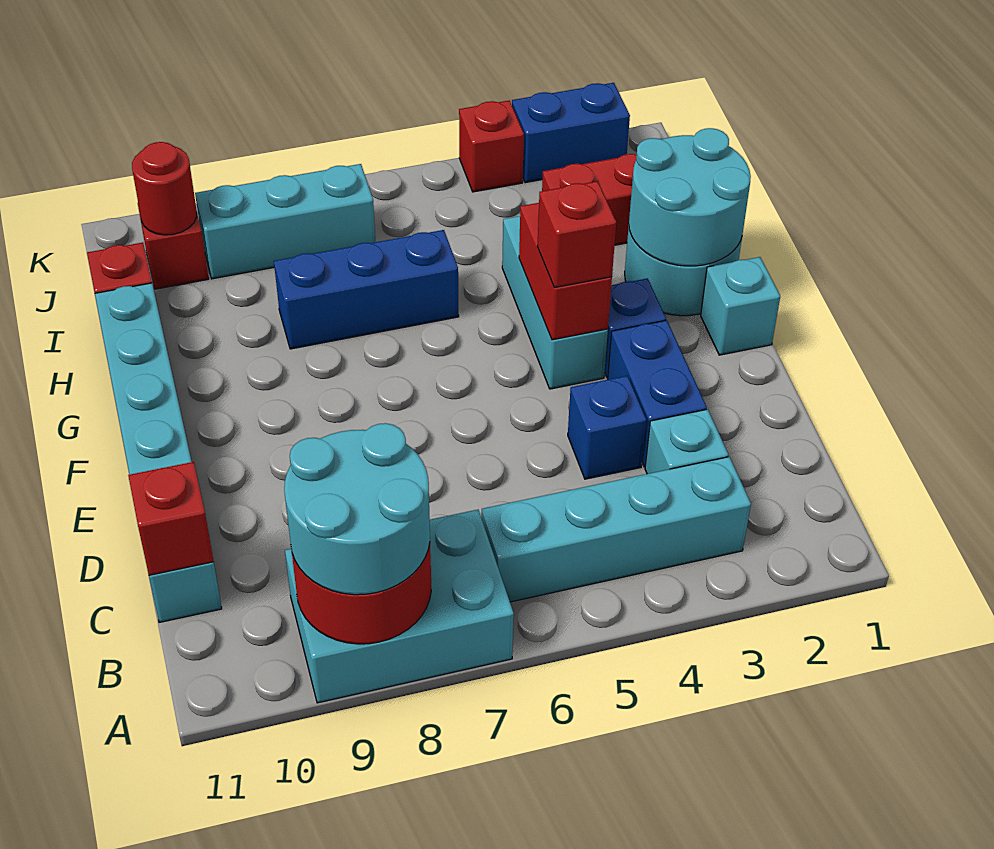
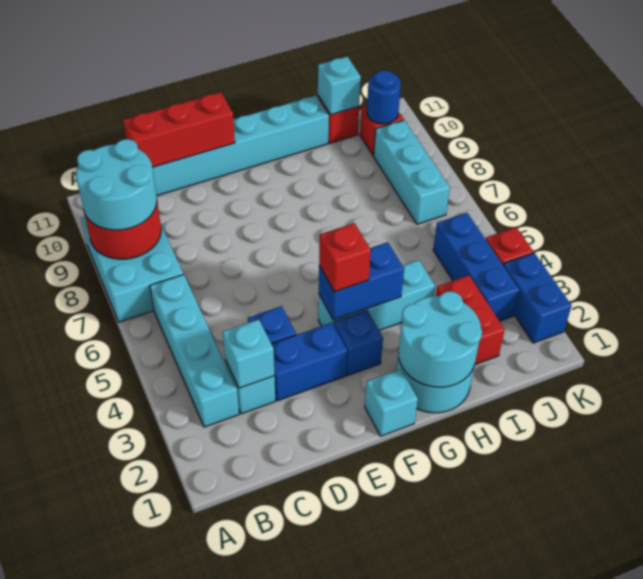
none -> cyan 1x1 brick [223,319,274,388]
red 1x1 brick [128,462,214,575] -> red 1x3 brick [123,92,235,167]
red 1x2 brick [519,203,612,340] -> blue 1x2 brick [319,242,404,320]
blue 1x3 brick [274,230,459,349] -> blue 1x3 brick moved to [433,213,519,321]
none -> cyan 1x1 brick [318,57,361,115]
red 1x1 round brick [132,142,197,235] -> blue 1x1 round brick [367,70,401,124]

